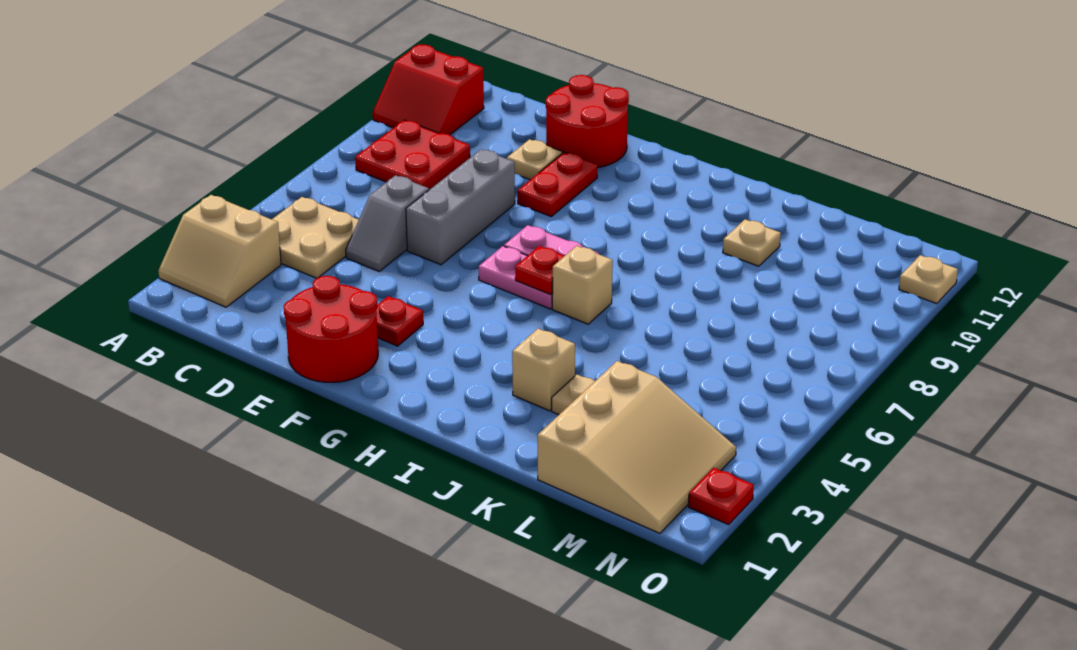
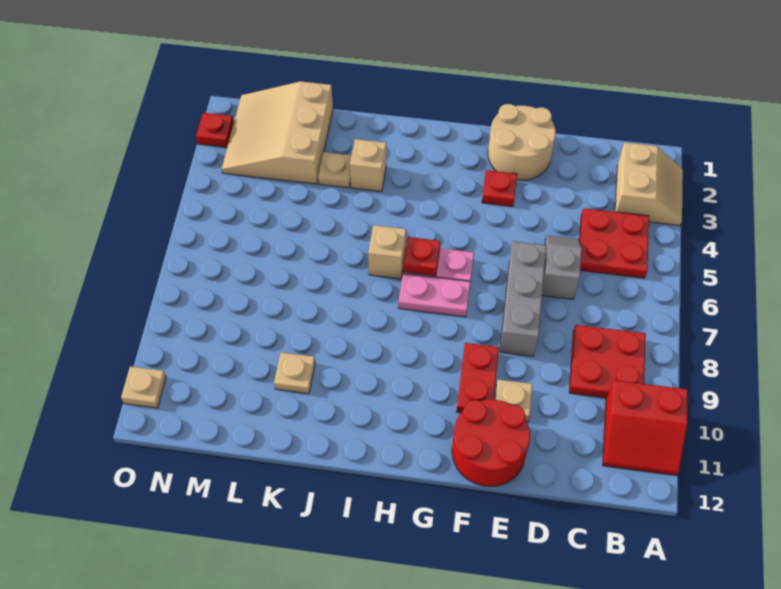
tan 2x2 slope [158,195,281,307] -> tan 2x2 slope turned to [615,142,683,226]
red 2x2 slope [373,44,484,135] -> red 2x2 slope turned to [603,380,688,475]
tan 2x2 plate [272,197,359,278] -> red 2x2 plate [580,208,649,278]
red 2x2 round brick [284,276,378,382] -> tan 2x2 round brick [488,104,556,180]

